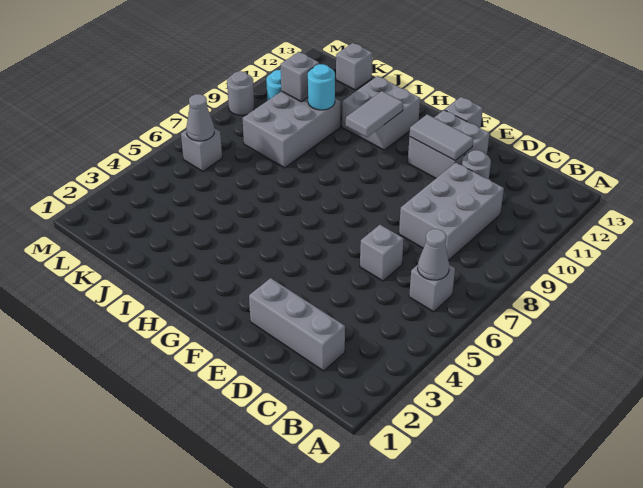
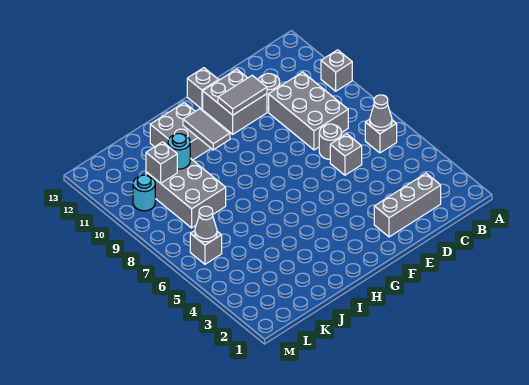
grey 1x1 brick [336,43,373,90] -> grey 1x1 brick moved to [321,50,352,91]
grey 1x1 round brick [227,71,255,115] -> grey 1x1 round brick moved to [319,124,342,159]

